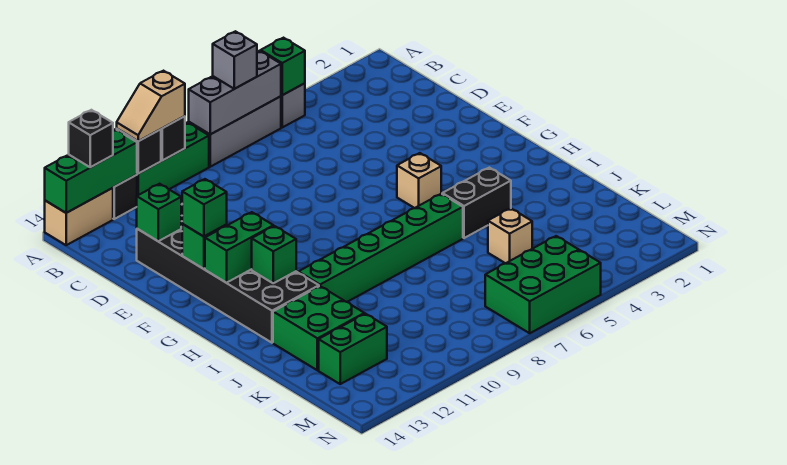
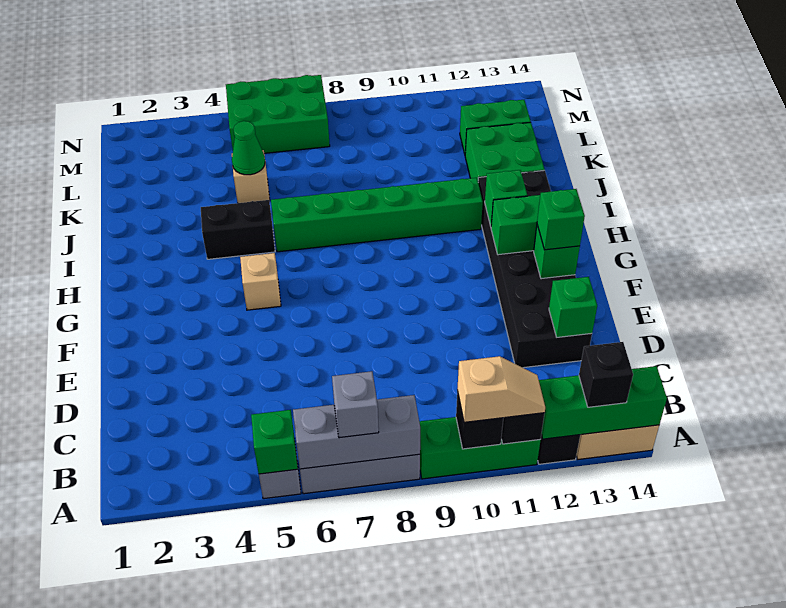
none -> green 1x1 cone [232,121,265,175]

